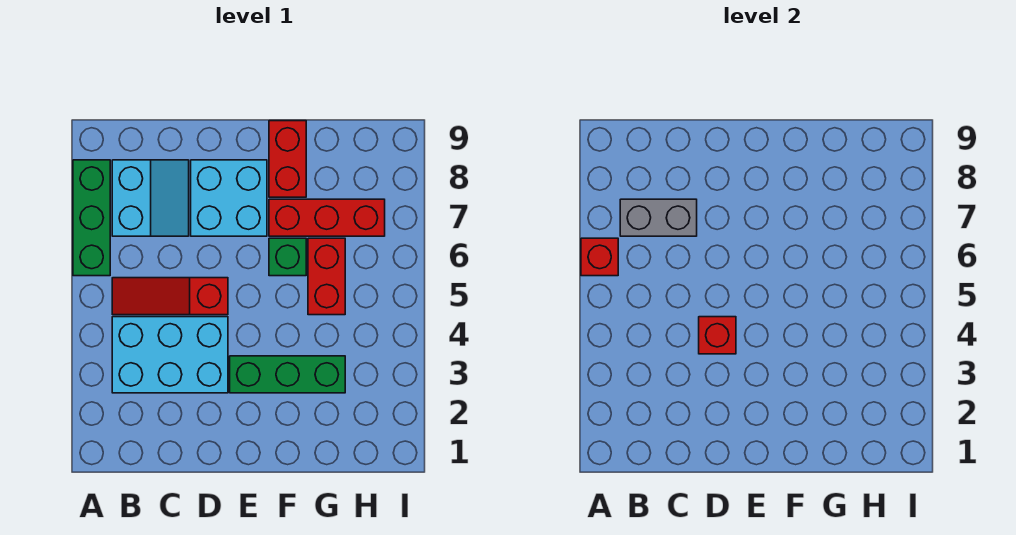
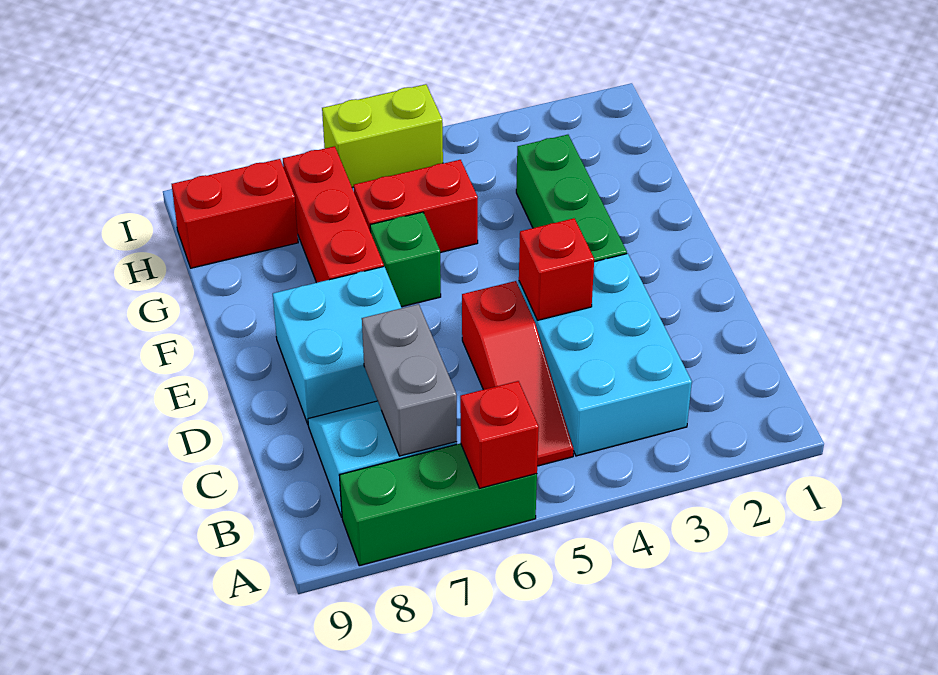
red 1x2 brick [269,121,306,197] -> red 1x2 brick moved to [172,159,298,268]
none -> lime 1x2 brick [322,84,443,188]

